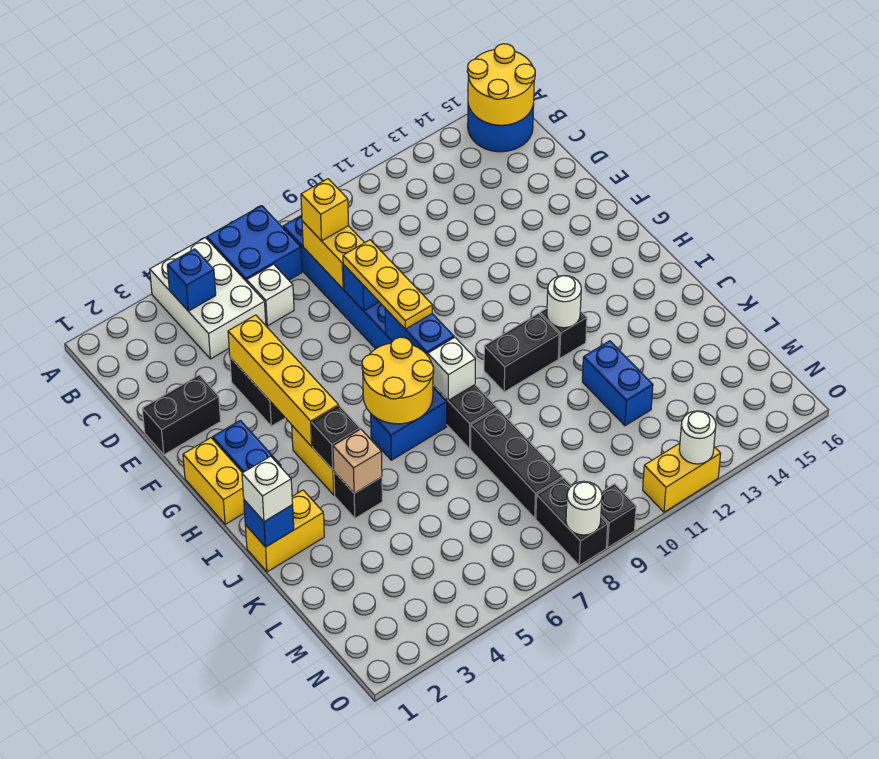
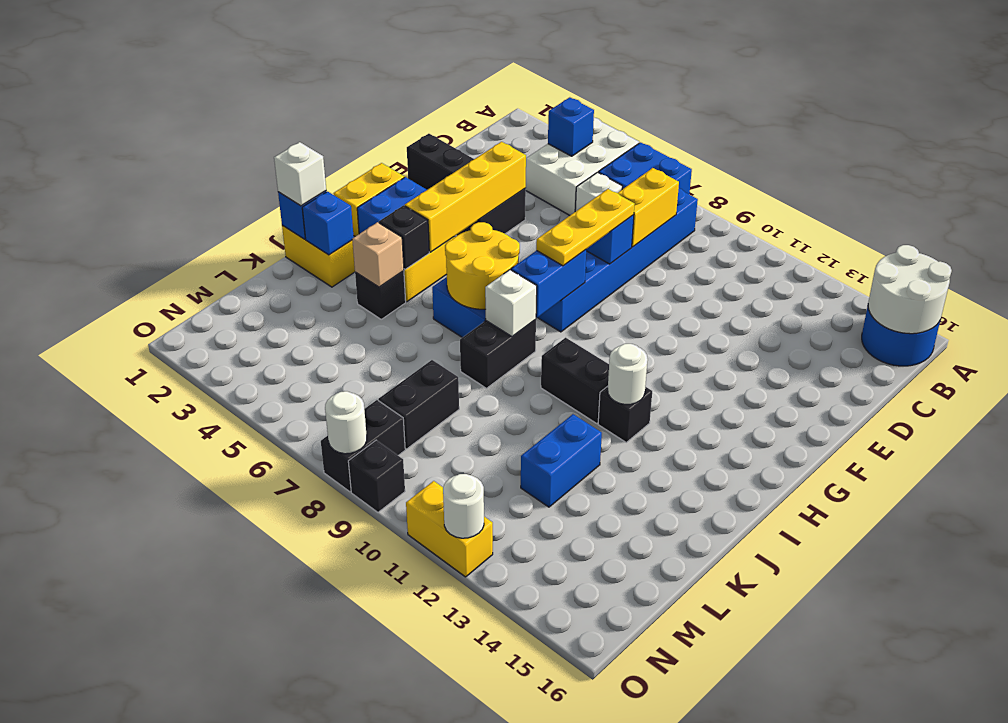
yellow 2x2 round brick [467,44,535,125] -> white 2x2 round brick [868,245,952,334]
yellow 1x1 brick [301,179,349,241] -> none
none -> blue 1x1 brick [302,192,354,255]
black 1x3 brick [471,409,563,518] -> black 1x2 brick [378,360,459,449]

